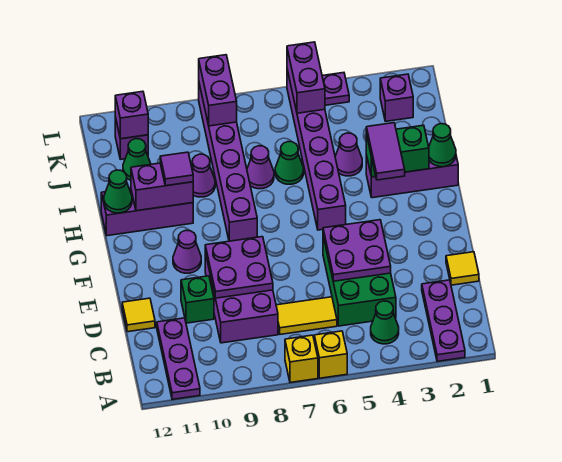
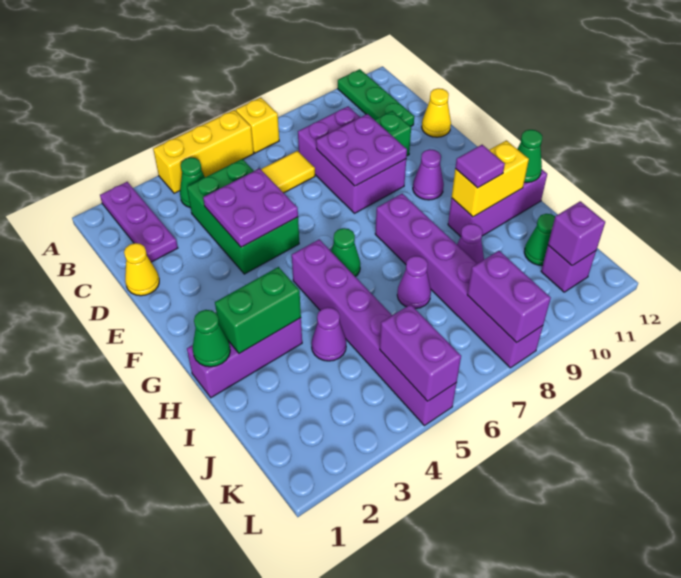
yellow 1x1 brick [314,331,347,378] -> yellow 1x3 brick [153,110,254,193]
purple 1x3 plate [157,318,200,399] -> green 1x3 plate [338,69,414,127]
yellow 1x1 tile [446,252,479,285] -> yellow 1x1 cone [124,243,159,296]
yellow 1x1 tile [122,298,155,332] -> yellow 1x1 cone [422,88,451,137]
purple 1x2 tile [366,123,405,180] -> none
purple 1x2 brick [131,163,193,211] -> yellow 1x2 brick [452,140,529,217]
green 1x1 cone [275,142,304,184] -> green 1x1 cone moved to [331,228,360,277]
purple 1x1 brick [380,74,413,121] -> none
purple 1x1 plate [322,73,349,105] -> none

